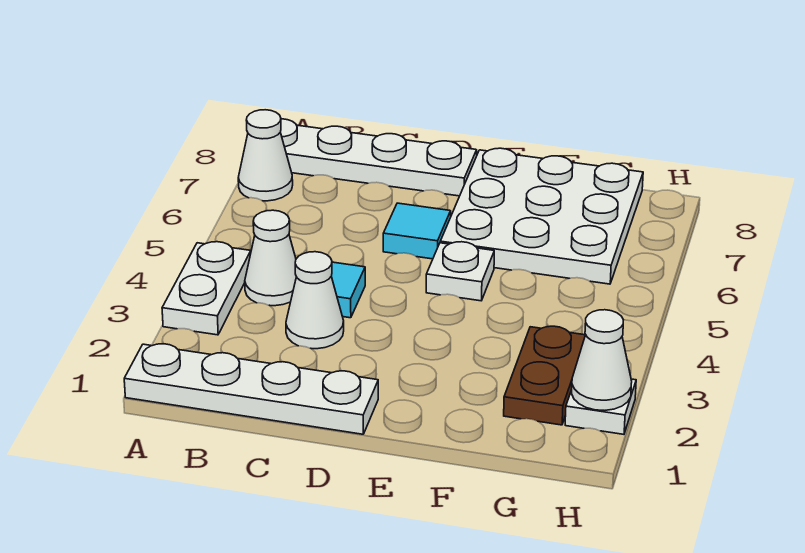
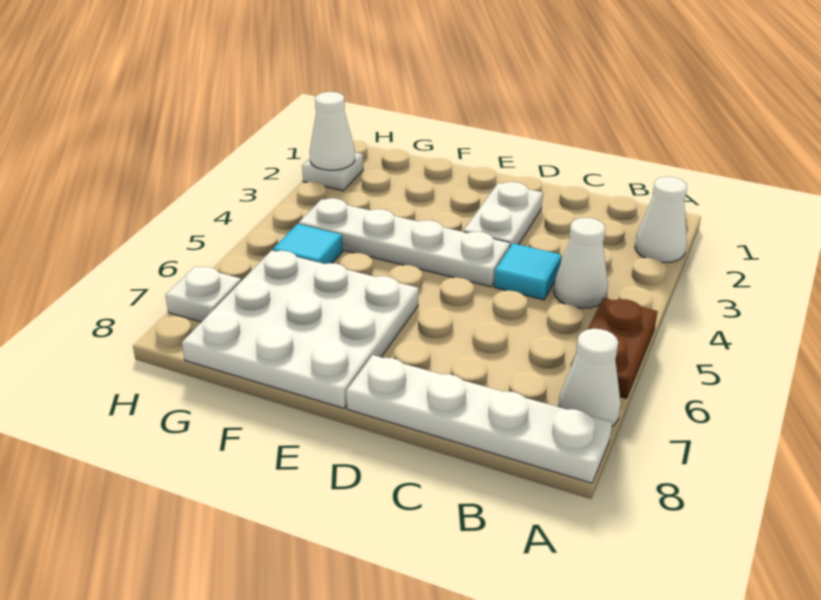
white 1x4 plate [124,344,378,434] -> white 1x4 plate moved to [299,198,510,287]
white 1x2 plate [162,242,251,335] -> white 1x2 plate moved to [463,182,543,246]
white 1x1 cone [286,252,344,349] -> white 1x1 cone moved to [635,177,687,262]
cyan 1x1 tile [383,203,451,259] -> cyan 1x1 tile moved to [273,224,343,264]
white 1x1 plate [426,242,494,301] -> white 1x1 plate moved to [165,266,241,322]
brown 1x2 plate [504,326,585,425] -> brown 1x2 plate moved to [571,298,658,398]

